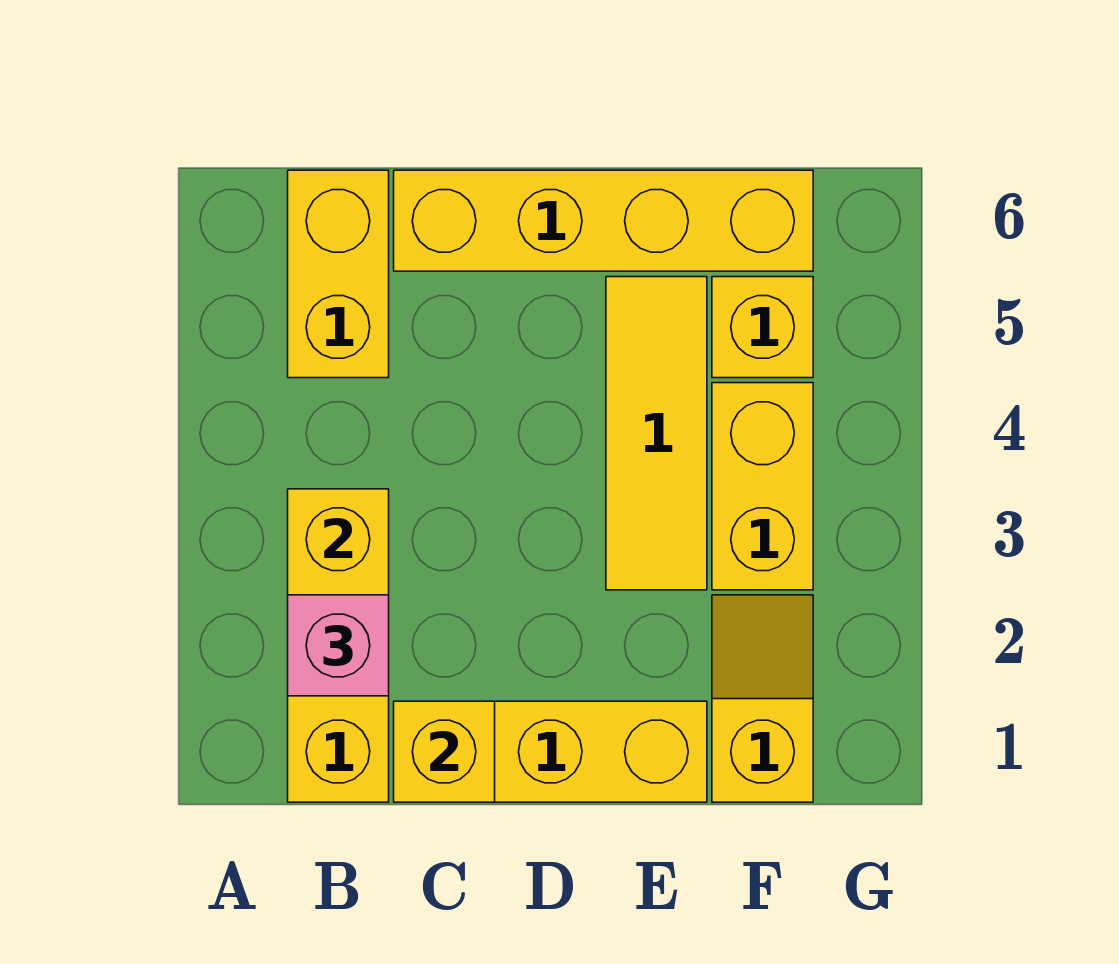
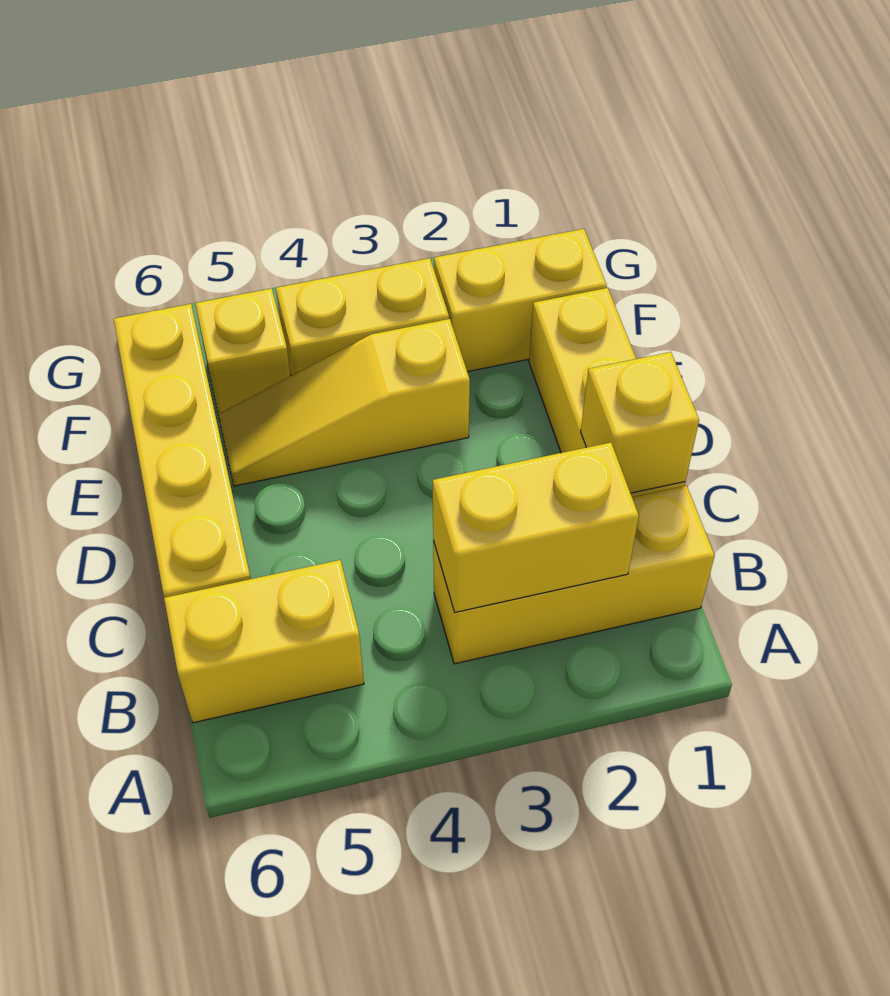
pink 1x1 brick [288,595,389,696] -> none
yellow 1x3 tile [606,277,707,590] -> yellow 1x3 slope [218,319,470,486]
yellow 1x2 slope [712,595,813,802] -> yellow 1x2 brick [434,229,607,372]

